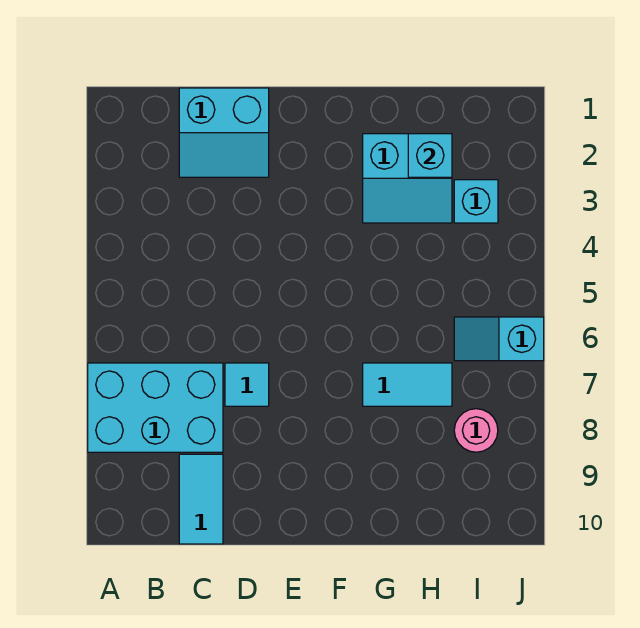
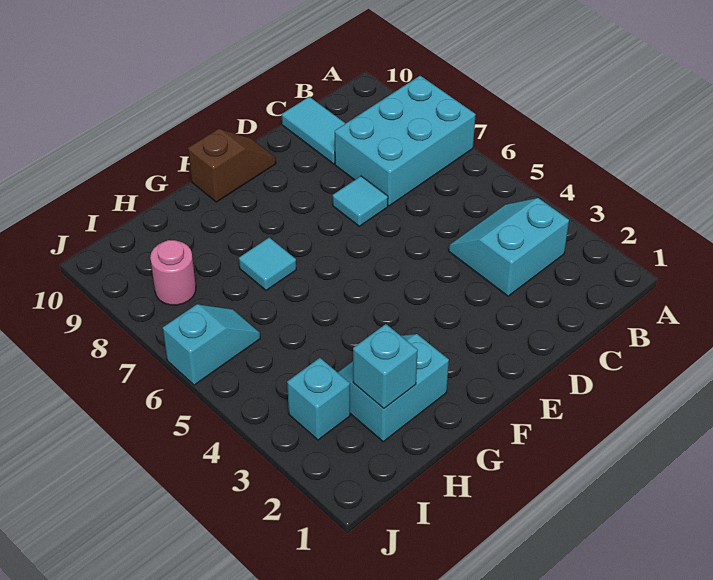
cyan 2x2 slope [179,88,269,177] -> cyan 2x2 slope moved to [449,198,569,296]
none -> brown 1x2 slope [188,129,276,202]
cyan 1x2 tile [363,363,452,406] -> cyan 1x1 tile [239,238,296,291]

